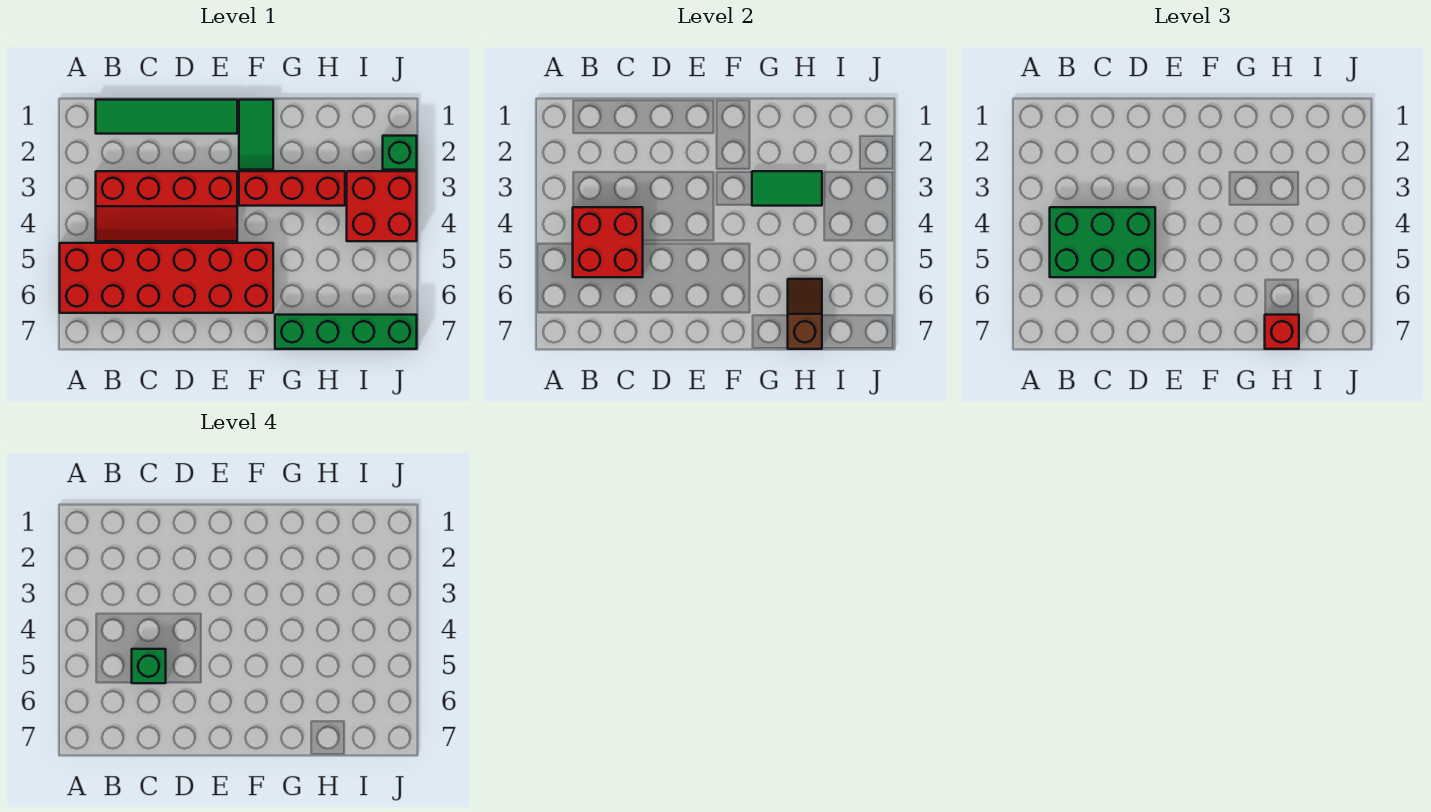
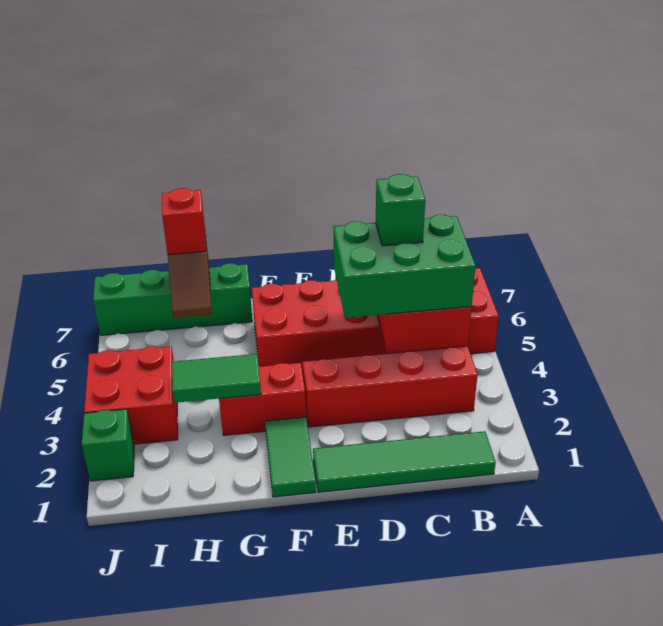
red 1x3 brick [239,171,345,206] -> red 1x2 brick [219,363,306,435]

